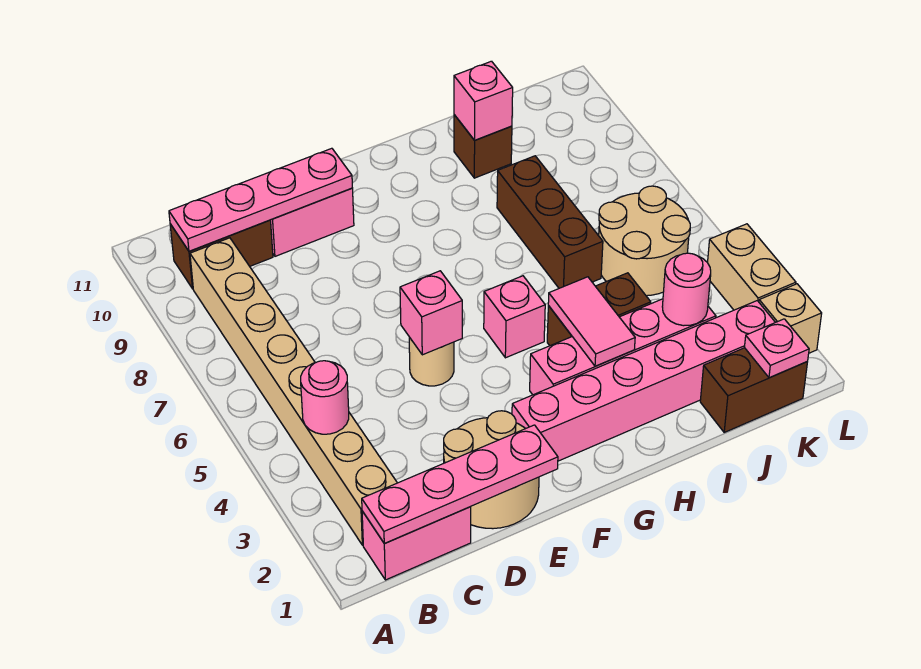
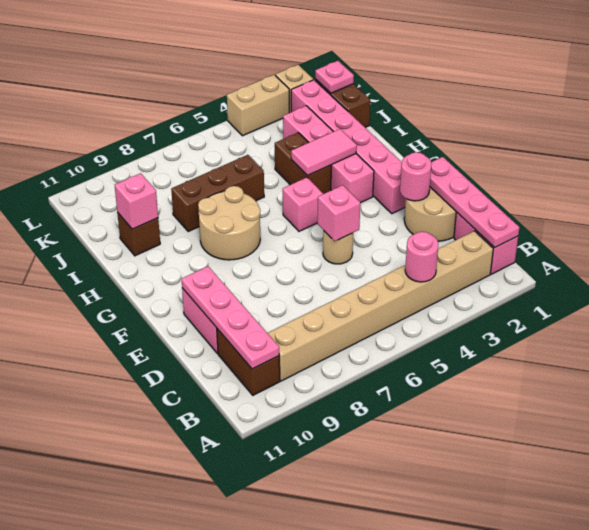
pink 1x1 round brick [662,253,711,326] -> pink 1x1 round brick moved to [400,152,432,201]
tan 2x2 round brick [599,186,690,296] -> tan 2x2 round brick moved to [198,186,260,260]

